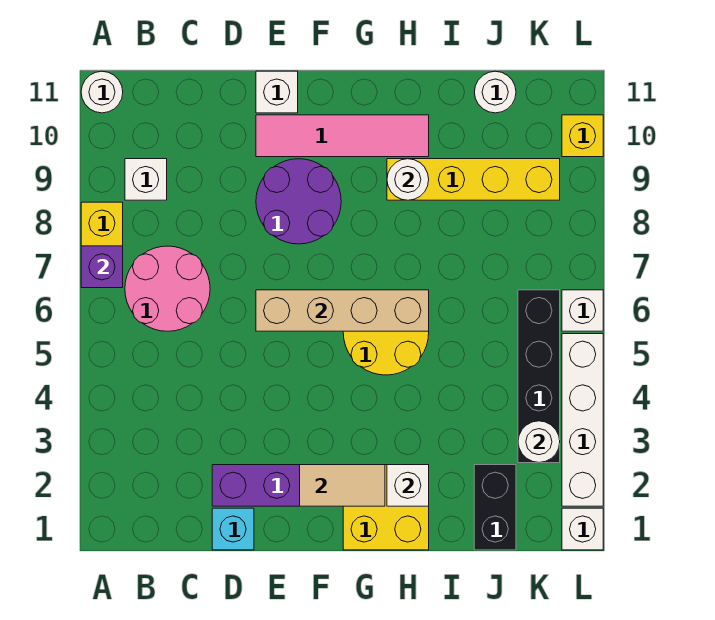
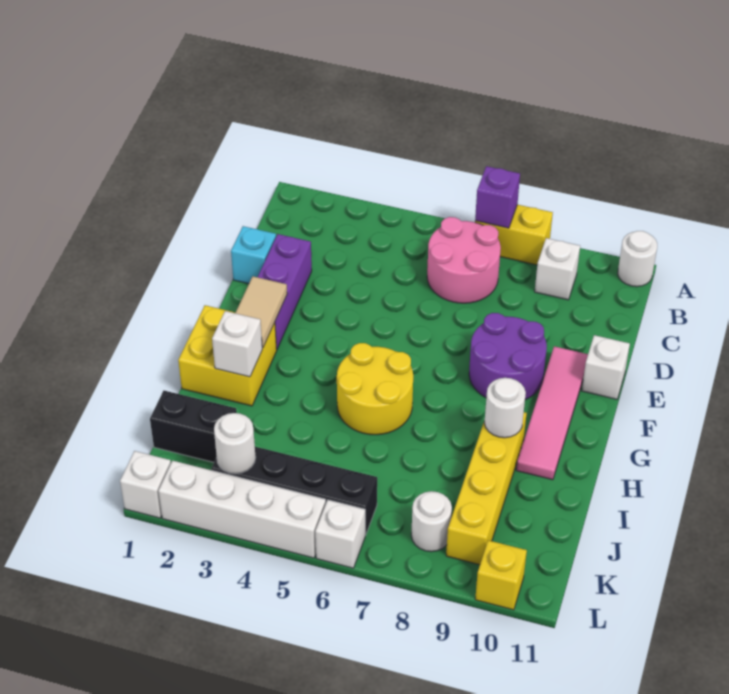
tan 1x4 brick [256,290,429,331] -> none
white 1x1 round brick [475,71,516,113] -> white 1x1 round brick moved to [411,491,452,552]

